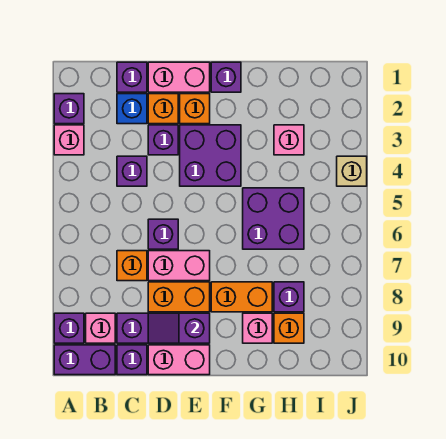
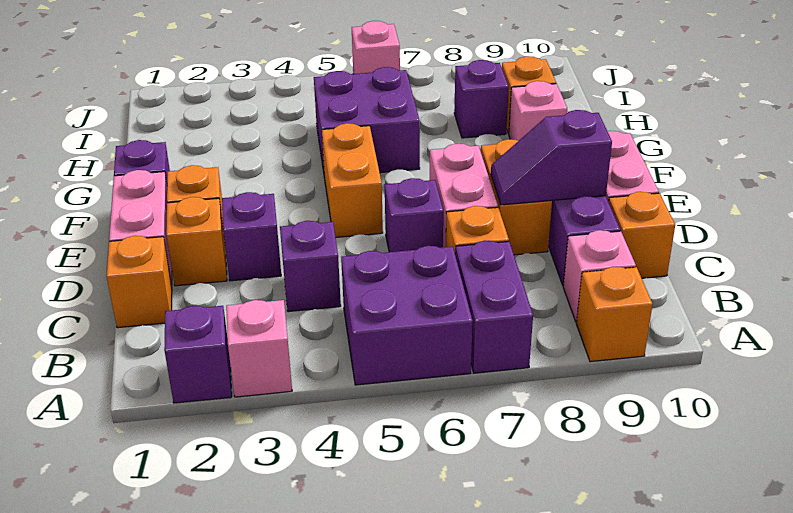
purple 1x1 brick [54,313,84,343] -> orange 1x1 brick [577,267,653,362]
purple 1x2 brick [54,345,115,375] -> purple 1x2 brick moved to [455,240,533,373]
purple 1x1 brick [117,62,147,92] -> orange 1x1 brick [106,236,172,328]
blue 1x1 brick [117,94,147,124] -> none
purple 1x1 brick [117,345,147,375] -> orange 1x1 brick [609,192,675,278]
purple 1x2 slope [148,313,210,343] -> purple 1x2 slope turned to [491,110,612,205]
purple 2x2 brick [180,125,241,186] -> purple 2x2 brick moved to [341,246,473,385]
orange 1x2 brick [211,282,272,312] -> orange 1x2 brick moved to [322,123,383,237]
pink 1x1 brick [274,125,304,155] -> pink 1x1 brick moved to [352,21,400,74]
tan 1x1 brick [337,156,367,186] -> none

